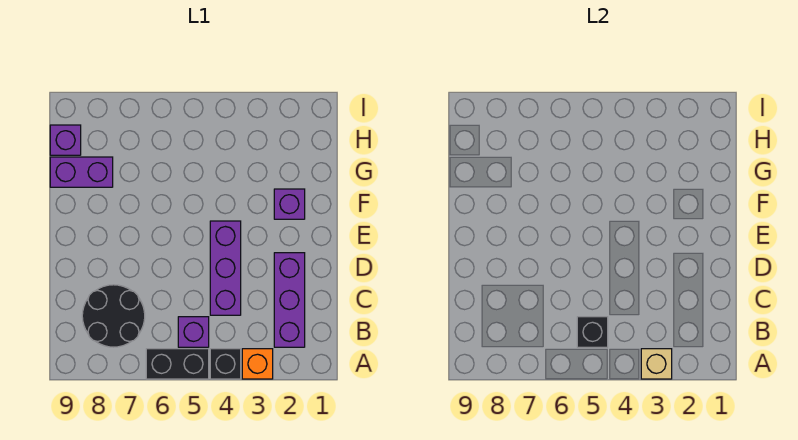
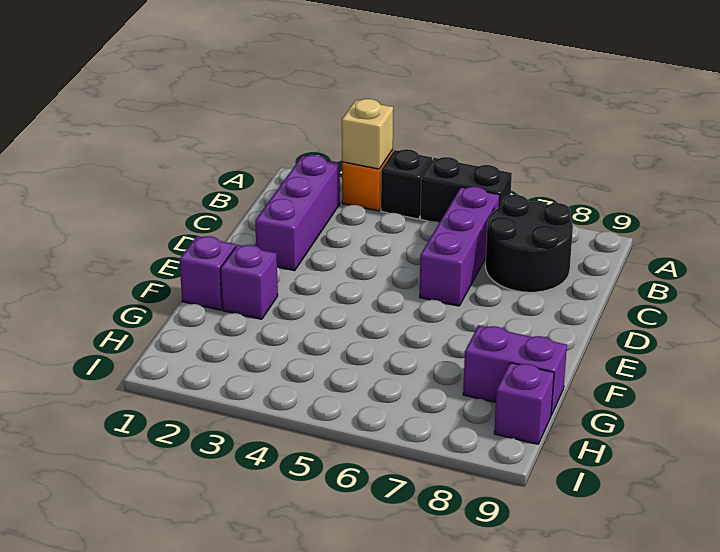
purple 1x1 brick [178,317,209,347] -> purple 1x1 brick moved to [179,236,236,310]
black 1x1 brick [577,317,608,347] -> none
purple 1x3 brick [210,221,241,315] -> purple 1x3 brick moved to [420,187,500,306]

